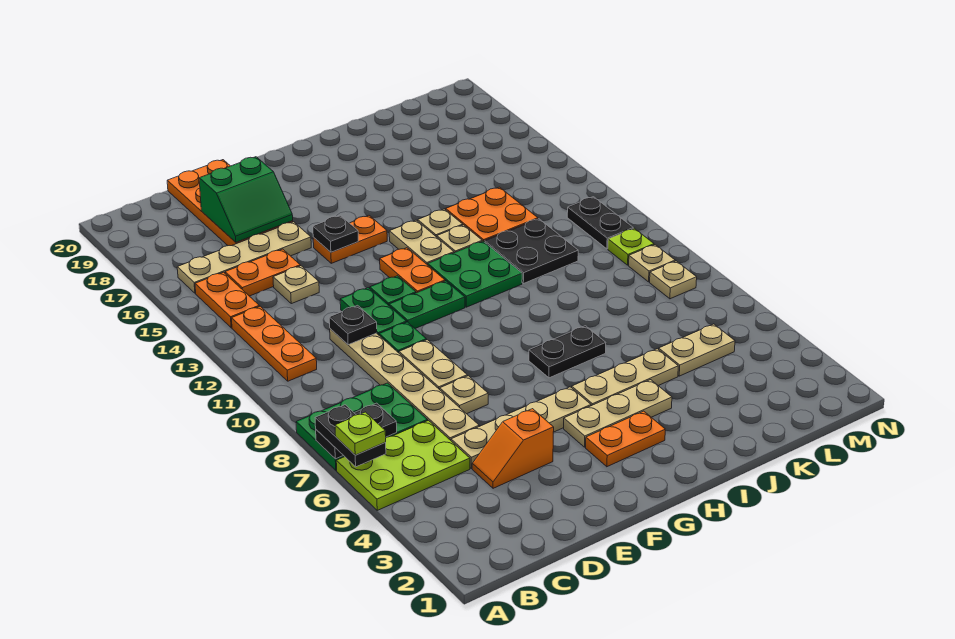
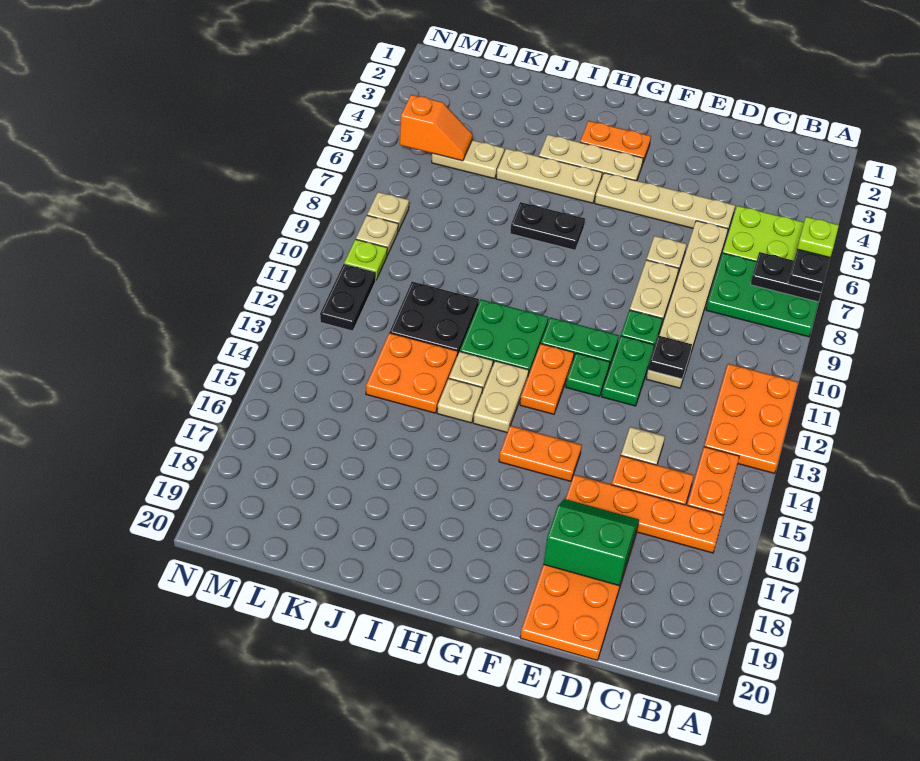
orange 1x3 plate [231,306,317,381] -> orange 2x3 plate [704,364,798,474]
tan 1x4 plate [177,222,311,293] -> orange 1x4 plate [566,475,723,553]
orange 1x2 slope [472,409,554,488] -> orange 1x2 slope moved to [400,95,473,161]
black 1x1 plate [313,215,358,252] -> none

